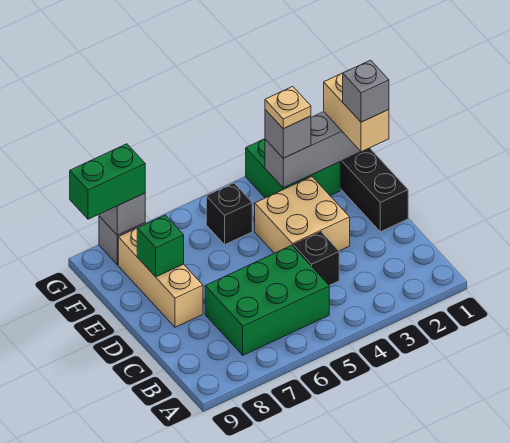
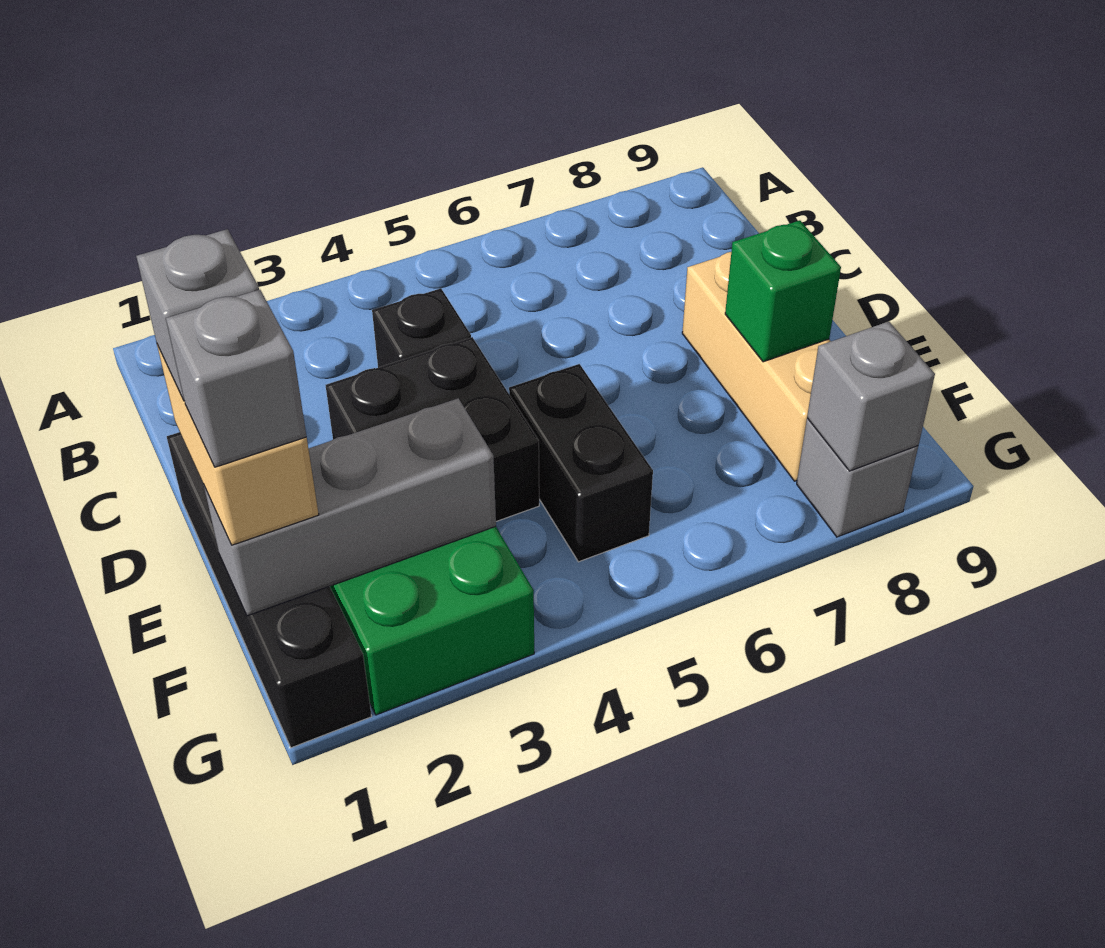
green 2x3 brick [205,245,329,355] -> none
tan 2x2 brick [255,177,350,253] -> black 2x2 brick [326,337,539,521]
grey 1x1 brick [265,110,311,158] -> grey 1x1 brick moved to [166,290,307,467]
tan 1x1 plate [265,86,311,129] -> none
black 1x1 brick [206,183,252,245] -> black 1x2 brick [509,364,653,562]
green 1x2 brick [70,144,145,219] -> none

